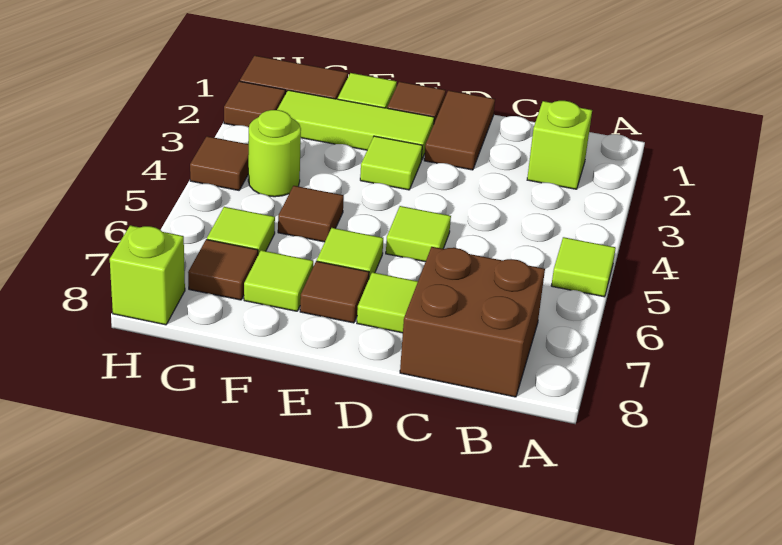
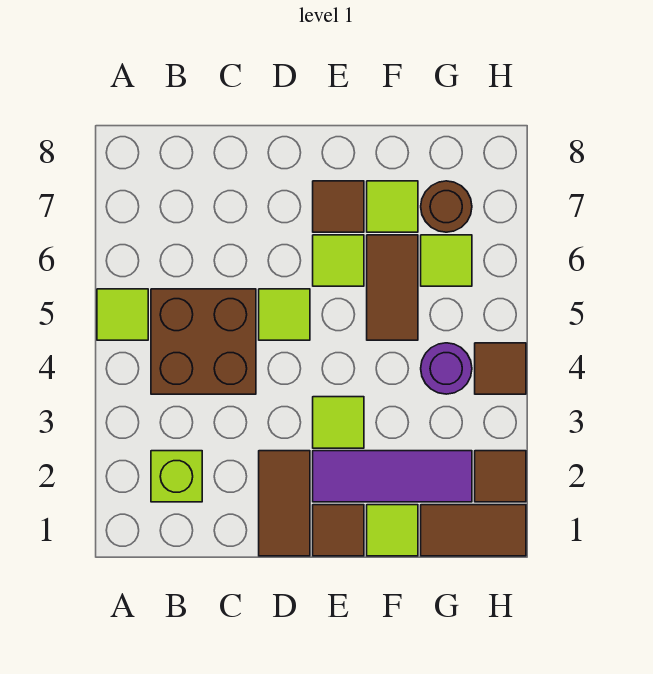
brown 2x2 brick [400,247,545,397] -> brown 2x2 brick moved to [151,289,256,394]
lime 1x1 tile [357,272,418,333] -> none
lime 1x3 tile [277,90,434,160] -> purple 1x3 tile [313,451,472,502]
brown 1x1 tile [278,186,344,242] -> brown 1x2 tile [367,235,418,340]
lime 1x1 round brick [248,110,301,197] -> purple 1x1 round brick [421,343,472,394]
brown 1x1 tile [188,239,258,300] -> brown 1x1 round brick [421,181,472,232]
lime 1x1 brick [110,225,185,325] -> none

